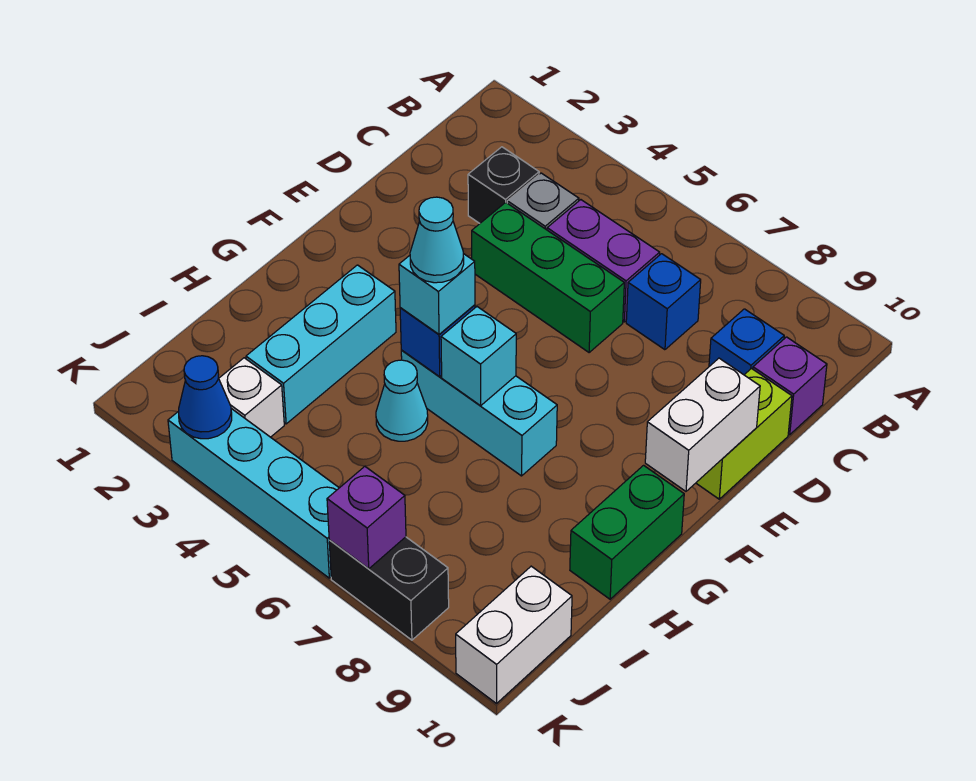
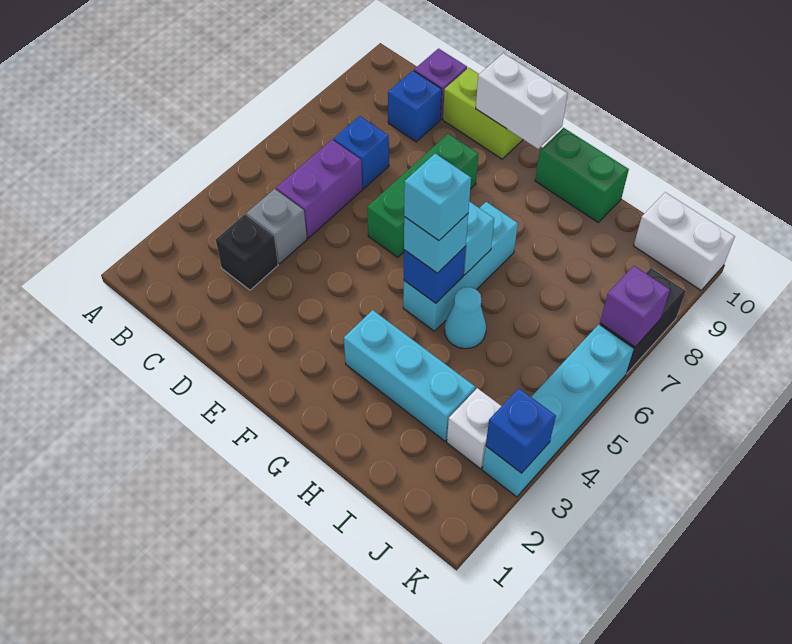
green 1x3 brick [472,202,624,352] -> green 1x3 brick moved to [367,134,478,257]
cyan 1x1 cone [410,197,464,283] -> cyan 1x1 brick [404,153,471,241]
blue 1x1 cone [179,356,232,439] -> blue 1x1 brick [486,388,556,473]

